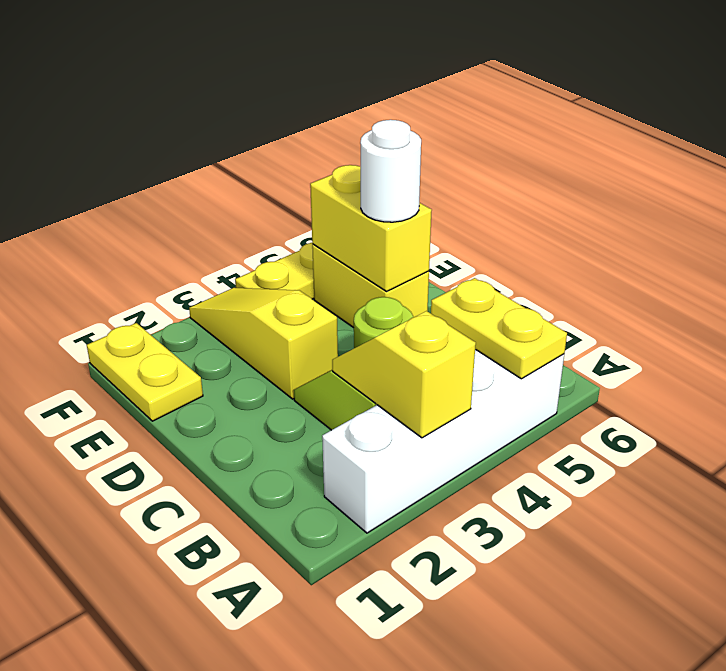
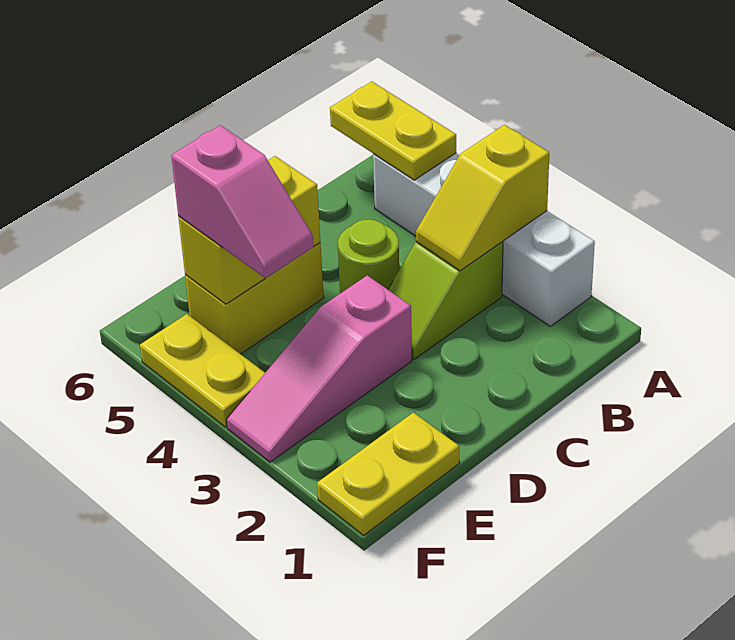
yellow 1x2 plate [431,278,567,379] -> yellow 1x2 plate turned to [330,81,456,180]
yellow 1x3 slope [189,288,338,399] -> pink 1x3 slope [227,275,412,462]
white 1x1 round brick [360,120,421,222] -> none
none -> pink 1x2 slope [171,125,314,278]

